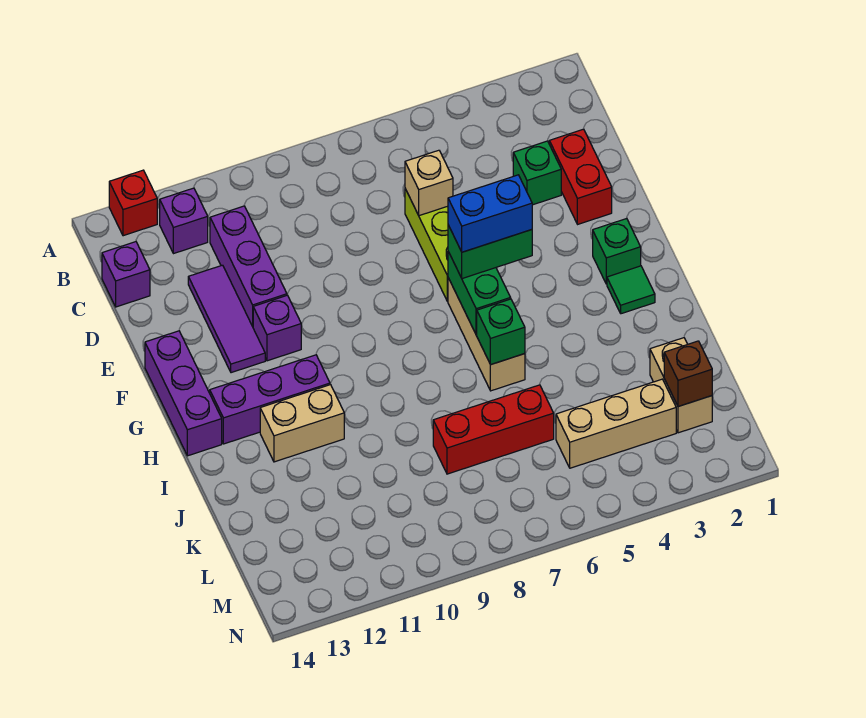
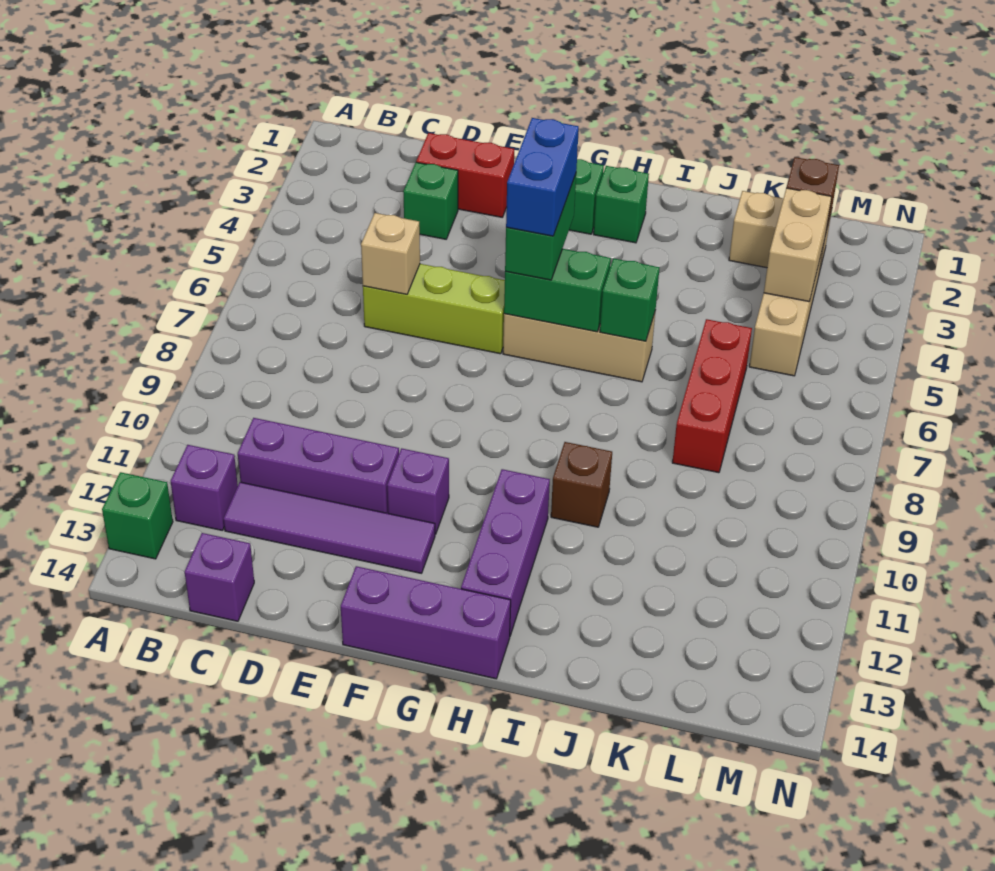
red 1x1 brick [109,170,157,236] -> green 1x1 brick [102,472,173,559]
purple 1x3 tile [188,265,265,373] -> purple 1x4 tile [224,482,435,573]
green 1x1 tile [607,266,655,314] -> green 1x1 brick [594,166,649,243]
none -> brown 1x1 brick [551,442,612,527]
tan 1x2 brick [260,385,344,462] -> tan 1x2 brick moved to [764,188,832,301]

